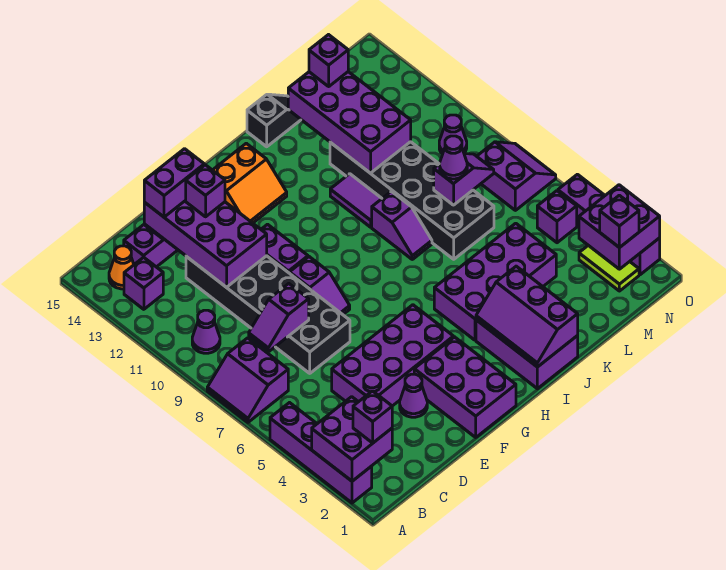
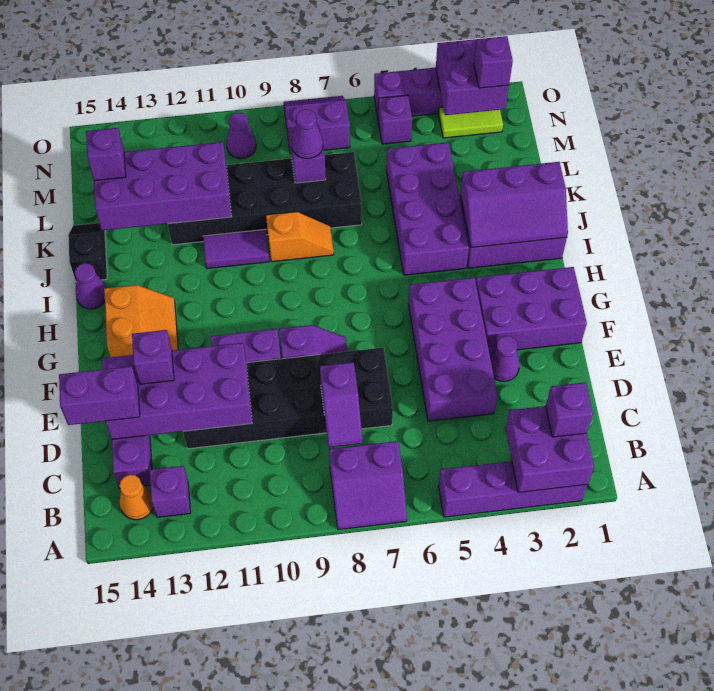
purple 1x1 cone [192,310,220,353] -> purple 1x1 cone moved to [75,263,106,309]
purple 1x2 brick [144,149,204,217] -> purple 1x2 brick turned to [59,366,140,425]
purple 1x2 slope [372,191,432,259] -> orange 1x2 slope [266,212,334,262]

